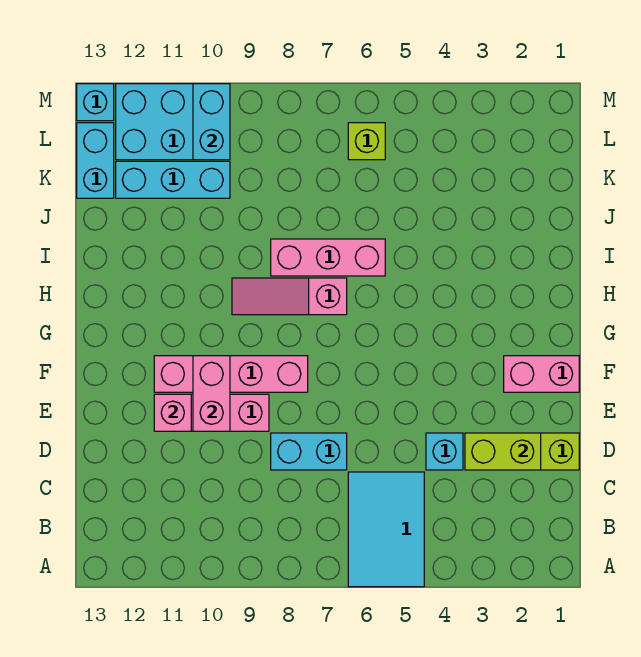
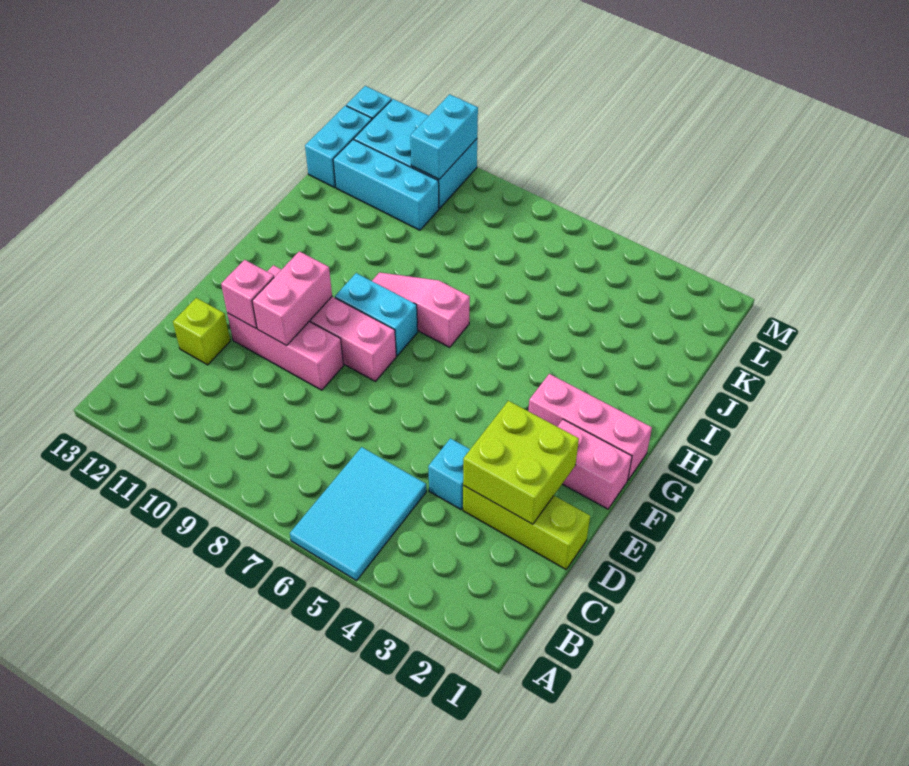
lime 1x2 brick [465,433,541,470] -> lime 2x2 brick [463,401,579,524]
cyan 1x2 brick [271,433,347,470] -> cyan 1x2 brick moved to [335,273,418,356]
pink 1x3 brick [271,239,385,276] -> pink 1x3 brick moved to [528,374,652,480]
lime 1x1 brick [348,123,385,160] -> lime 1x1 brick moved to [173,298,230,365]

